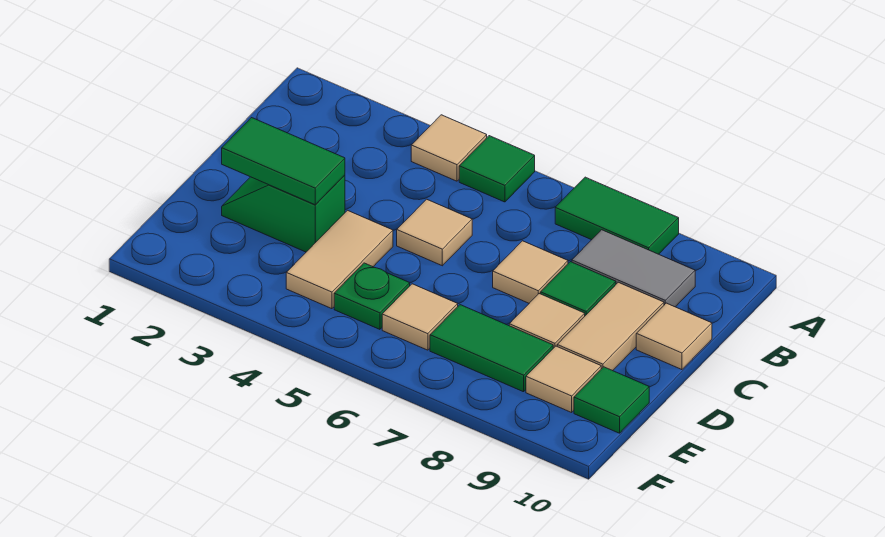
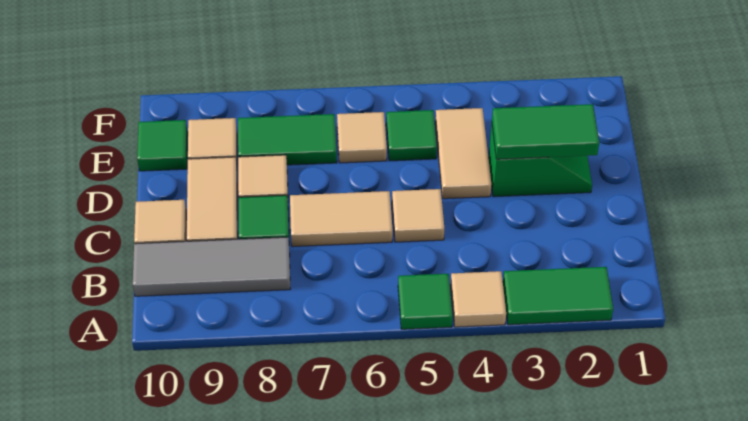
green 1x2 tile [555,177,679,254] -> green 1x2 tile moved to [503,267,613,325]
grey 1x2 tile [572,230,695,307] -> grey 1x3 tile [133,237,290,296]
tan 1x1 tile [493,241,568,303] -> tan 1x2 tile [290,191,393,247]
green 1x1 plate [334,263,410,329] -> green 1x1 tile [386,110,437,161]

